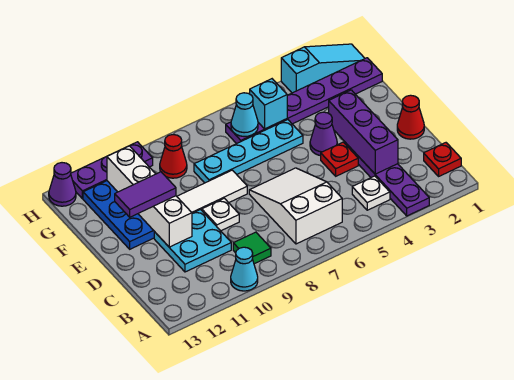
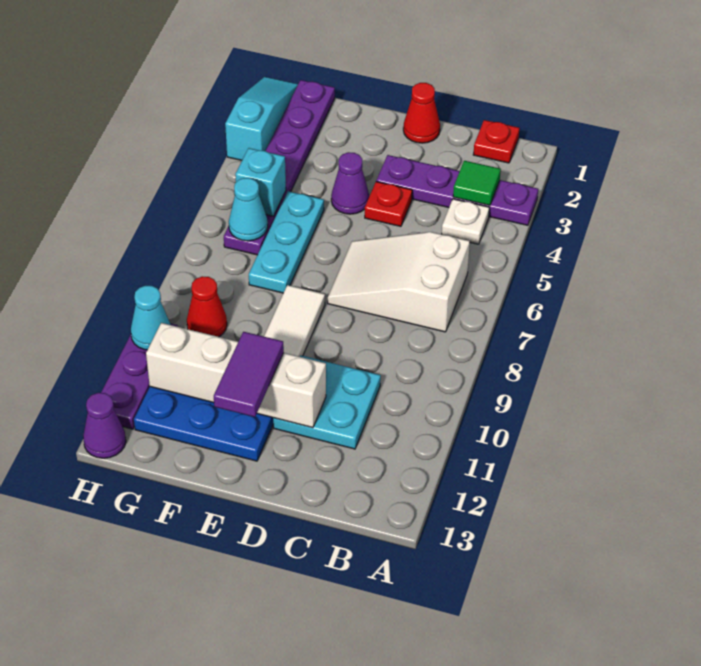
cyan 1x1 cone [231,247,258,291] -> cyan 1x1 cone moved to [131,286,171,350]
green 1x1 tile [233,232,271,264] -> green 1x1 tile moved to [453,161,501,205]
purple 1x3 brick [329,90,398,174] -> none
white 1x1 plate [202,198,239,231] -> none
cyan 1x4 plate [194,120,303,183] -> cyan 1x3 plate [249,191,324,293]

